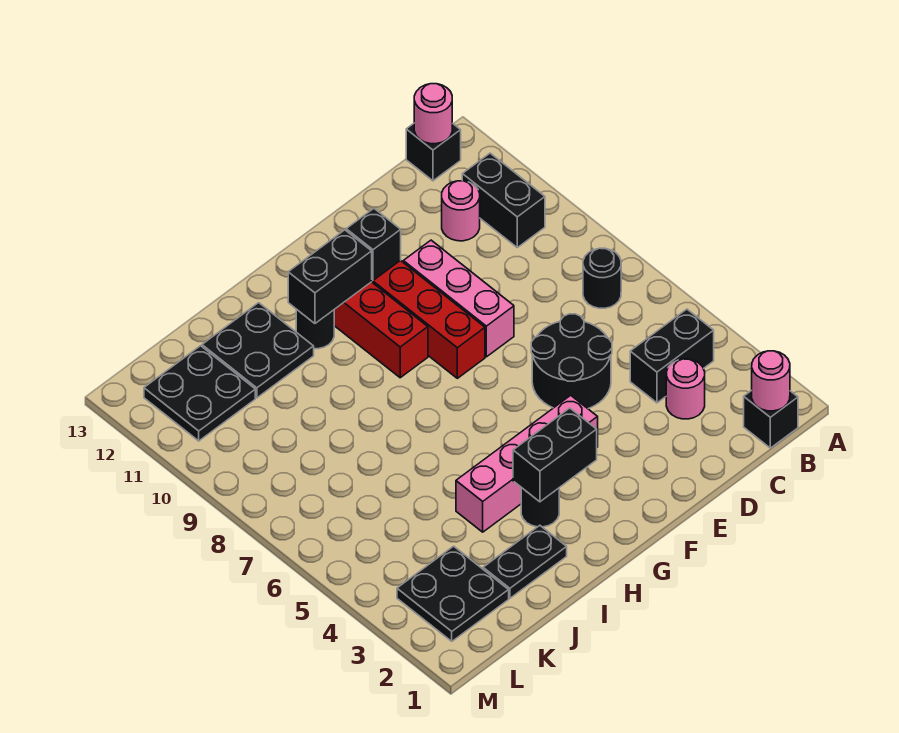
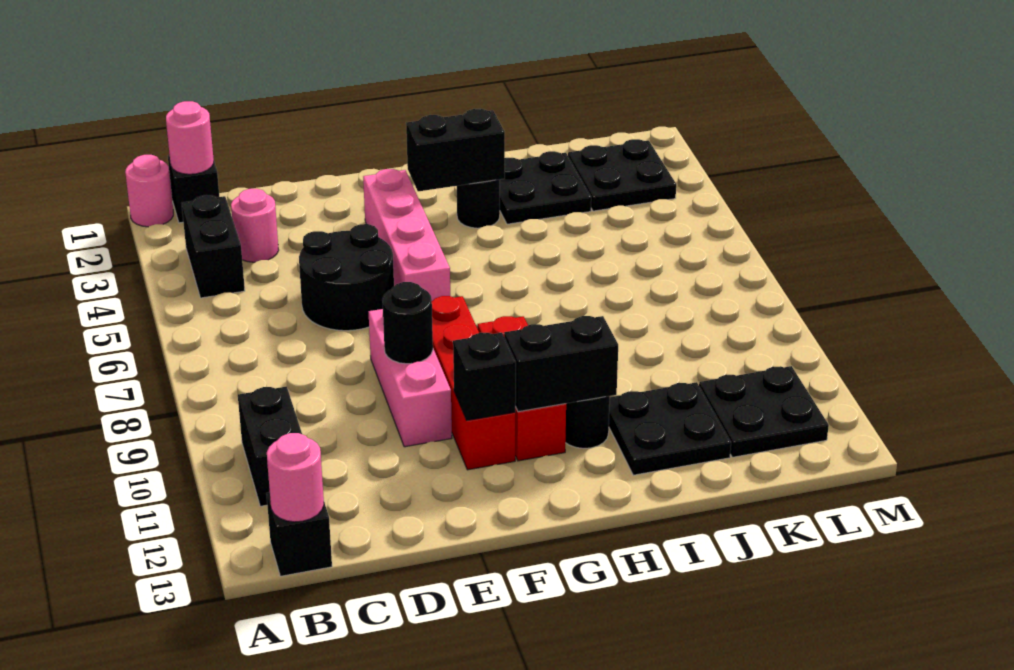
black 1x2 brick [630,309,714,403] -> black 1x2 brick turned to [182,195,245,298]
black 1x1 round brick [583,248,621,308] -> black 1x1 round brick moved to [382,282,433,364]
pink 1x1 round brick [442,181,480,241] -> pink 1x1 round brick moved to [125,155,173,227]
pink 1x4 brick [456,395,598,532] -> pink 1x4 brick turned to [363,169,450,301]
black 1x2 plate [483,525,567,598] -> black 2x2 plate [500,151,591,224]

